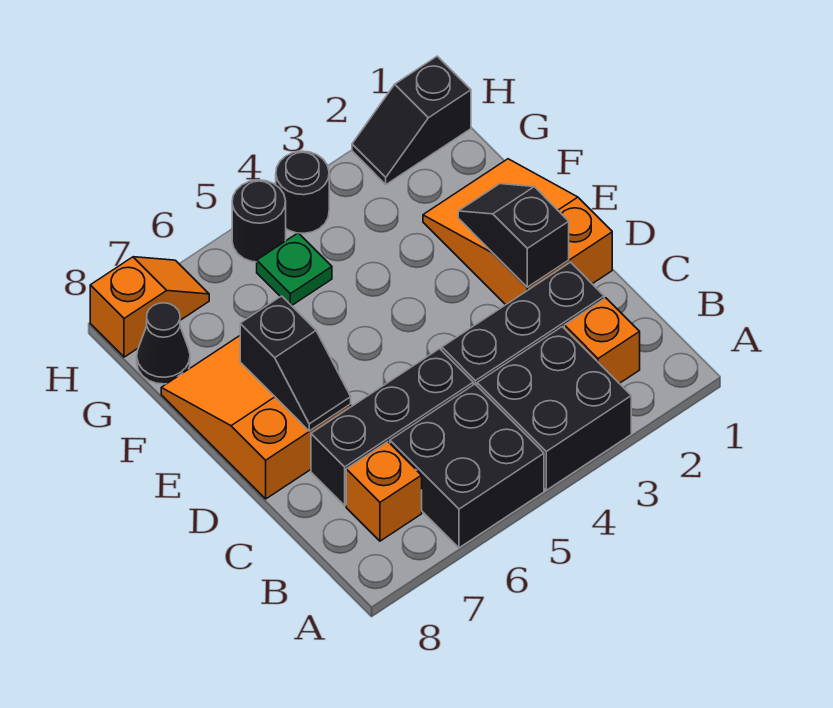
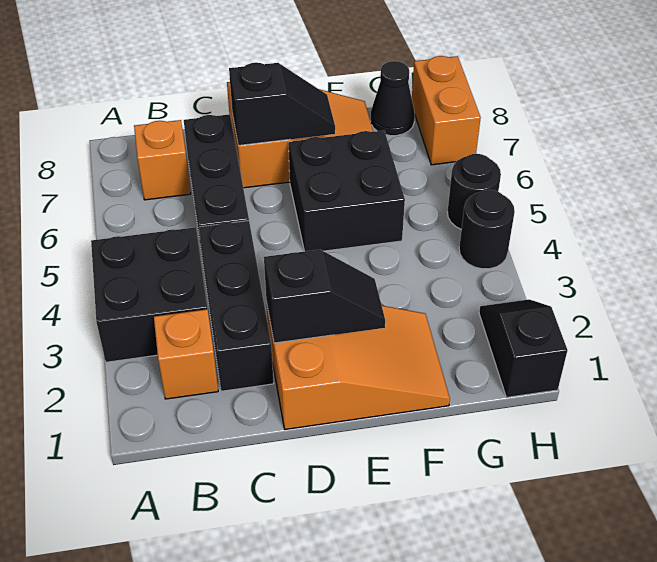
black 2x2 brick [390,384,544,548] -> black 2x2 brick moved to [289,130,405,251]
black 1x2 slope [240,296,351,431] -> black 1x2 slope turned to [229,63,335,146]
green 1x1 plate [257,233,332,306] -> none
orange 1x2 slope [90,257,209,357] -> orange 1x2 brick [412,56,481,165]

